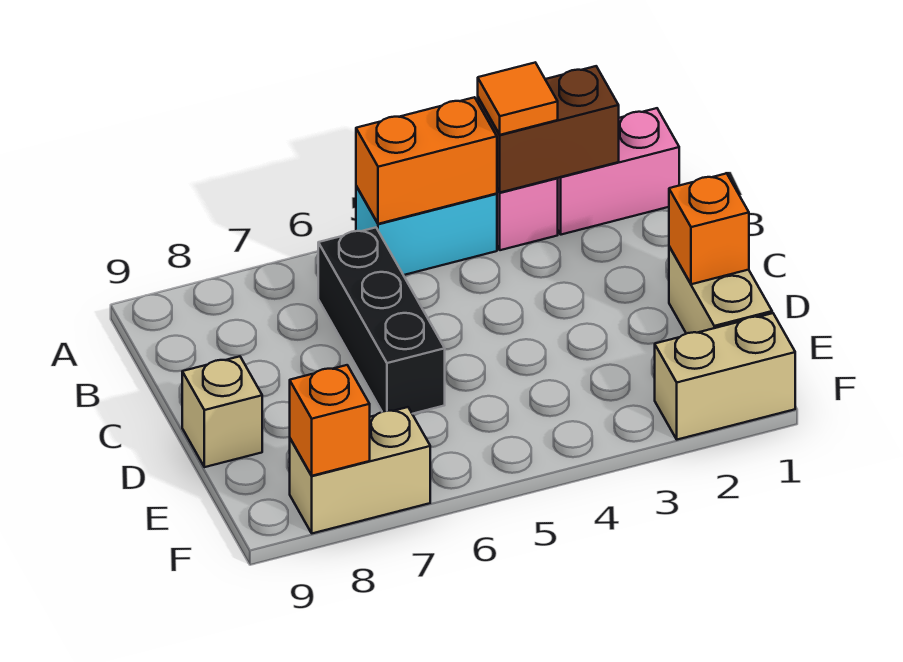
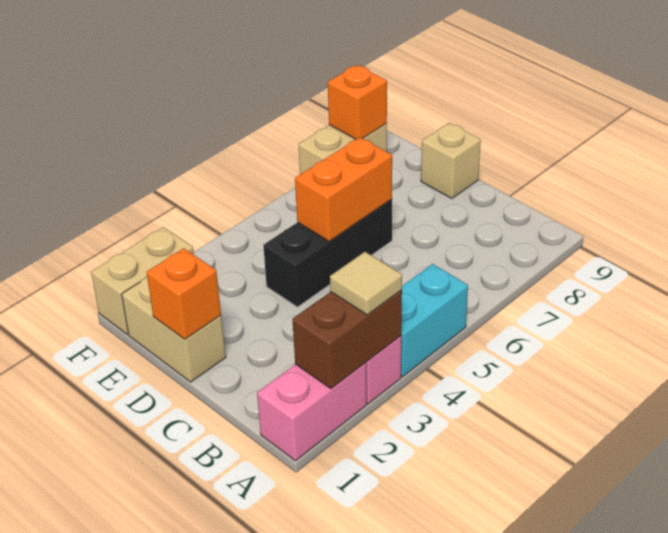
orange 1x1 tile [478,63,558,135] -> tan 1x1 tile [330,252,402,315]
orange 1x2 brick [356,97,497,224] -> orange 1x2 brick moved to [295,137,392,241]
black 1x3 brick [318,227,445,414] -> black 1x3 brick turned to [263,199,392,307]

